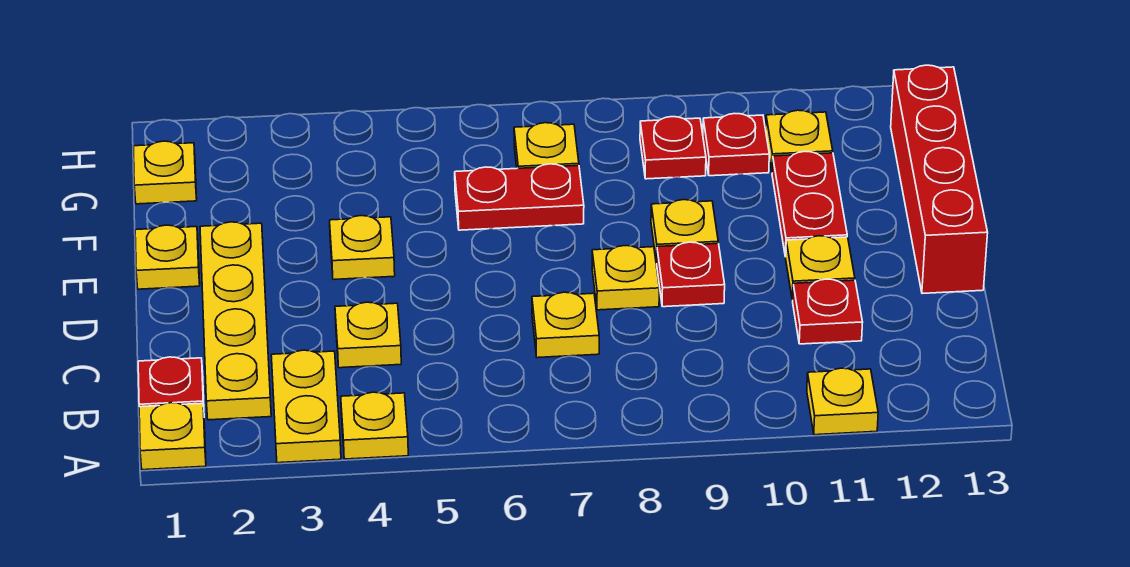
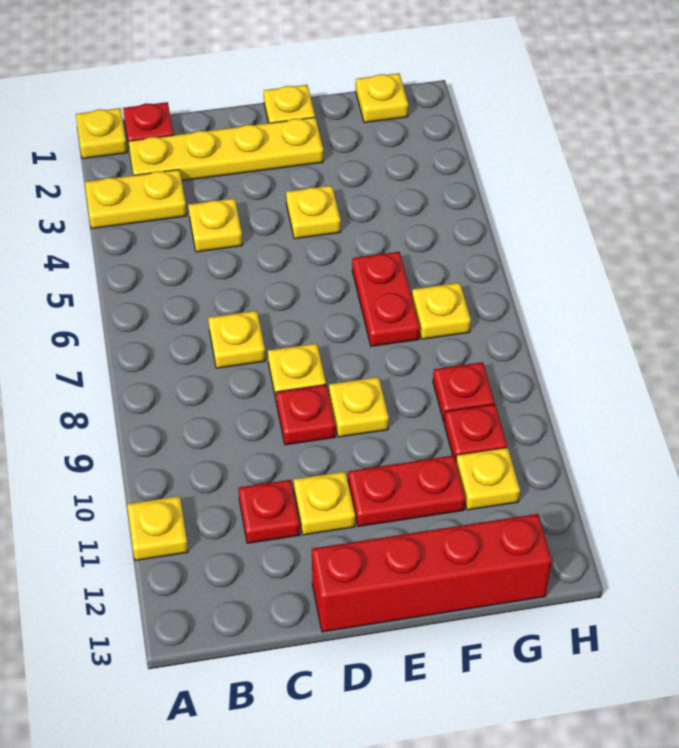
yellow 1x1 plate [341,392,408,459] -> none

